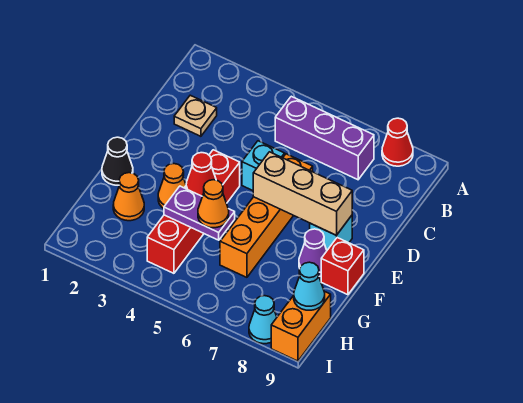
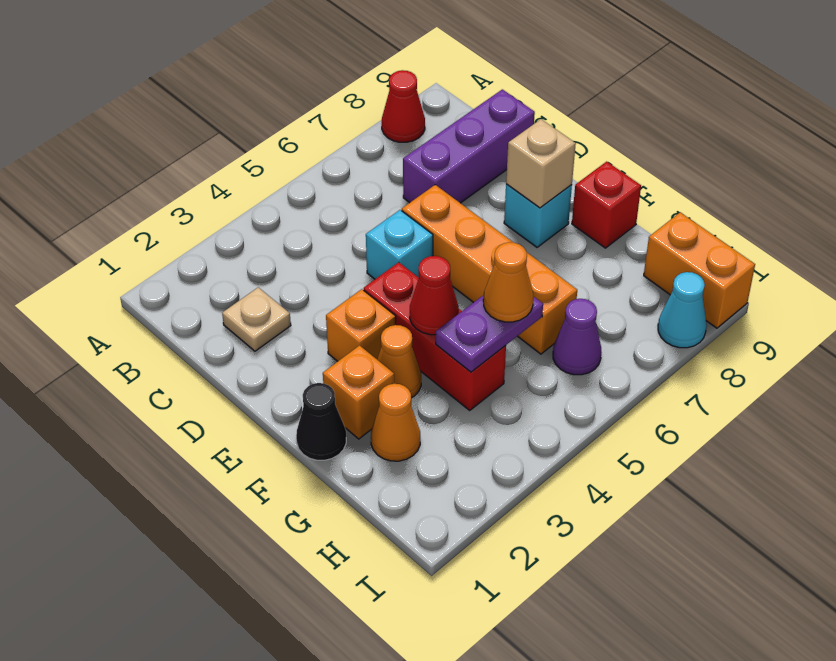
purple 1x3 brick [275,96,374,180] -> purple 1x3 brick moved to [403,89,535,203]
none -> orange 1x1 brick [326,289,396,361]
red 1x4 brick [147,150,240,273] -> red 1x3 brick [364,262,506,410]
tan 1x3 brick [253,152,352,235] -> tan 1x1 brick [506,119,576,208]
none -> orange 1x1 brick [323,345,394,439]
purple 1x1 cone [299,229,327,276] -> purple 1x1 cone moved to [553,299,602,375]
cyan 1x1 cone [294,262,325,310] -> none

